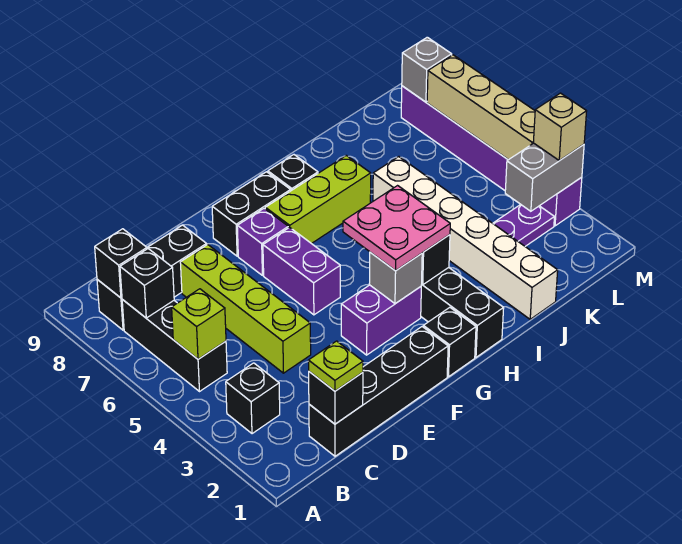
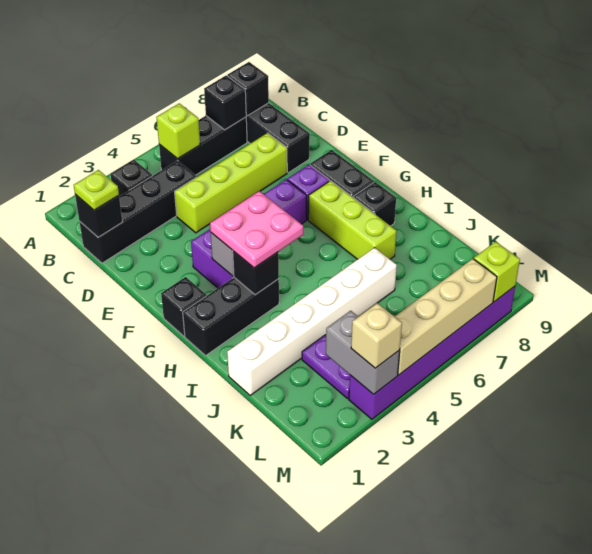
black 1x4 brick [309,327,448,456] -> black 1x4 brick turned to [79,161,197,263]
grey 1x1 brick [402,37,452,102] -> lime 1x1 brick [474,242,520,302]

